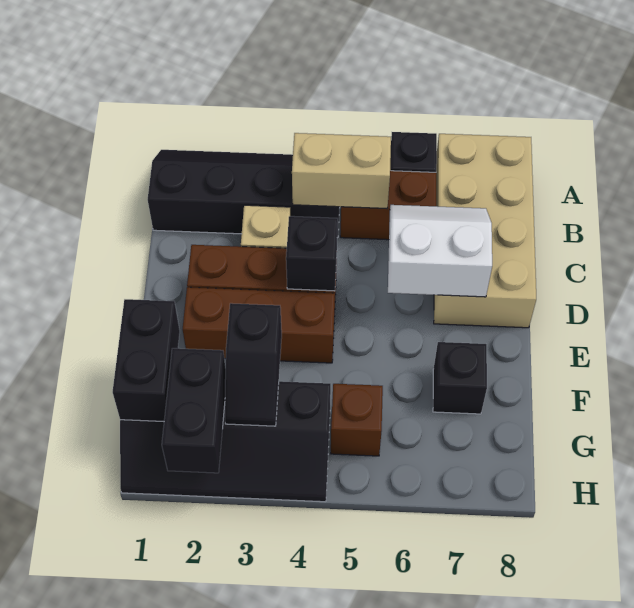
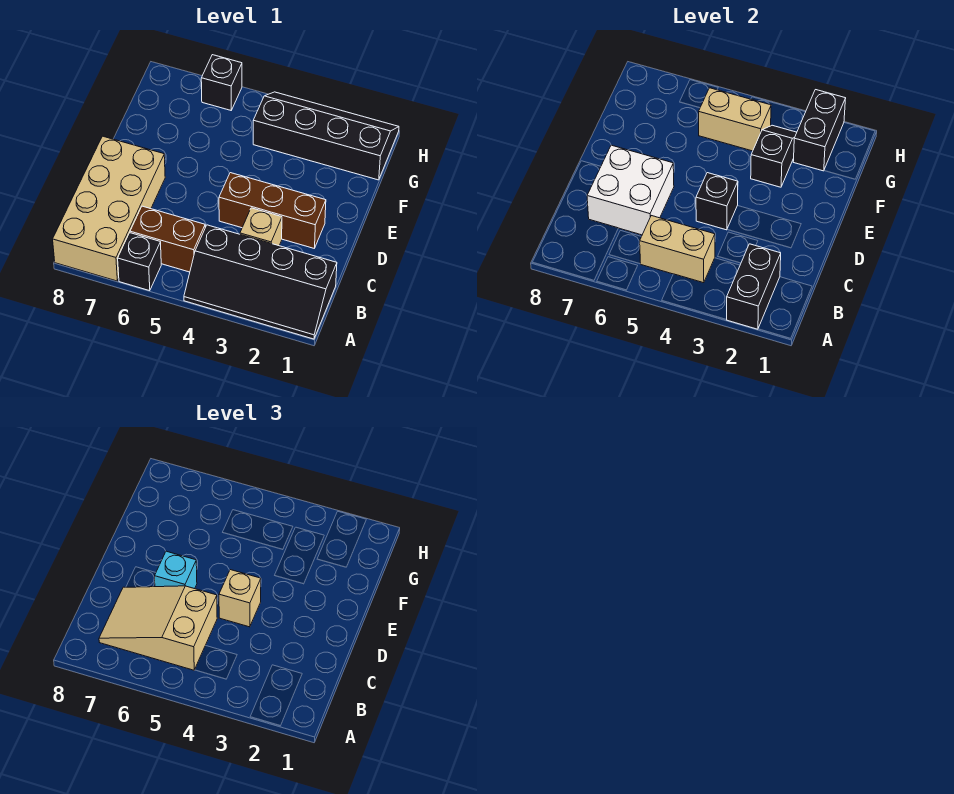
none -> tan 2x3 slope [99,586,217,670]
white 2x2 slope [388,205,492,297] -> white 2x2 brick [587,145,674,235]
none -> tan 1x1 brick [219,570,261,627]
none -> cyan 1x1 brick [155,551,197,589]
brown 1x3 brick [183,287,335,363] -> none
black 1x2 brick [113,299,180,421] -> black 1x2 brick moved to [727,244,781,329]
black 1x1 brick [433,342,487,414] -> black 1x1 brick moved to [201,55,242,110]
none -> tan 1x2 brick [699,88,771,151]
brown 1x1 brick [331,384,383,456] -> none

